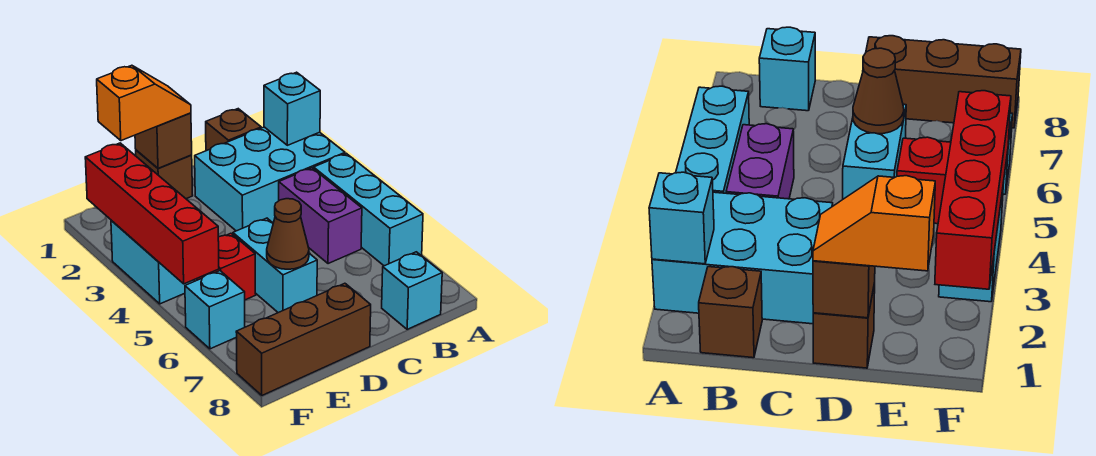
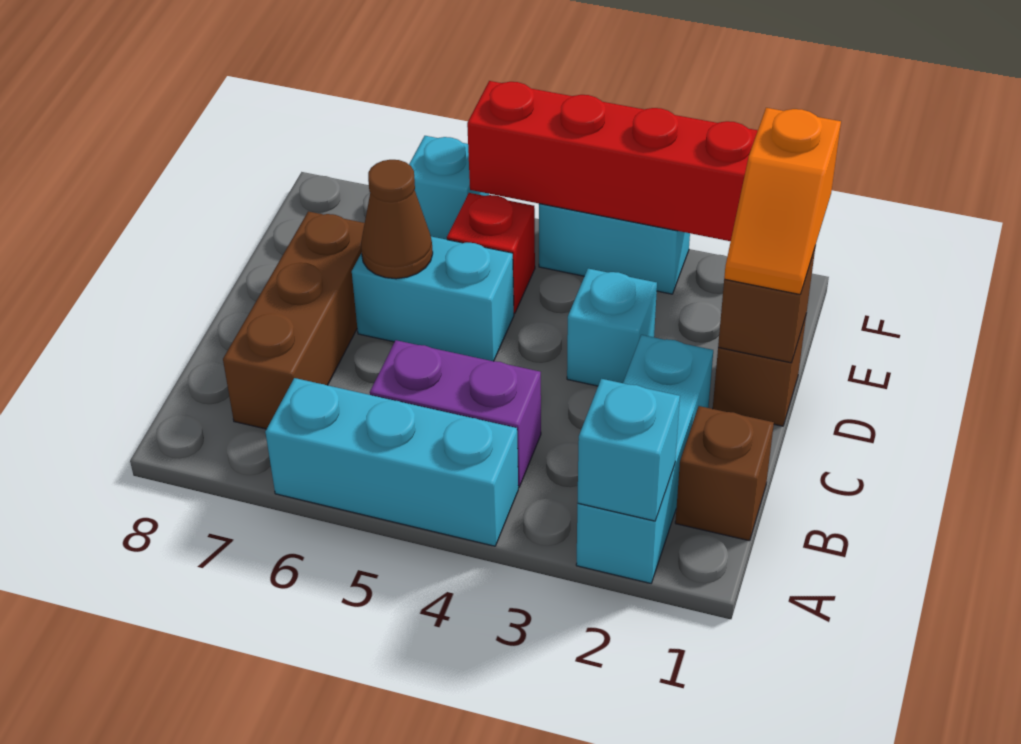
cyan 2x3 brick [195,127,345,231] -> cyan 1x3 brick [576,335,713,583]
cyan 1x1 brick [382,252,442,329] -> cyan 1x1 brick moved to [567,269,657,386]
brown 1x3 brick [236,283,371,395] -> brown 1x3 brick moved to [223,211,365,429]

